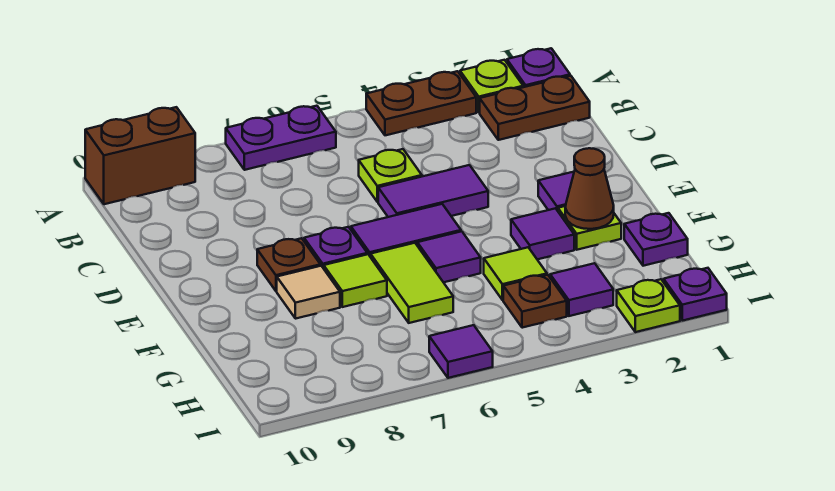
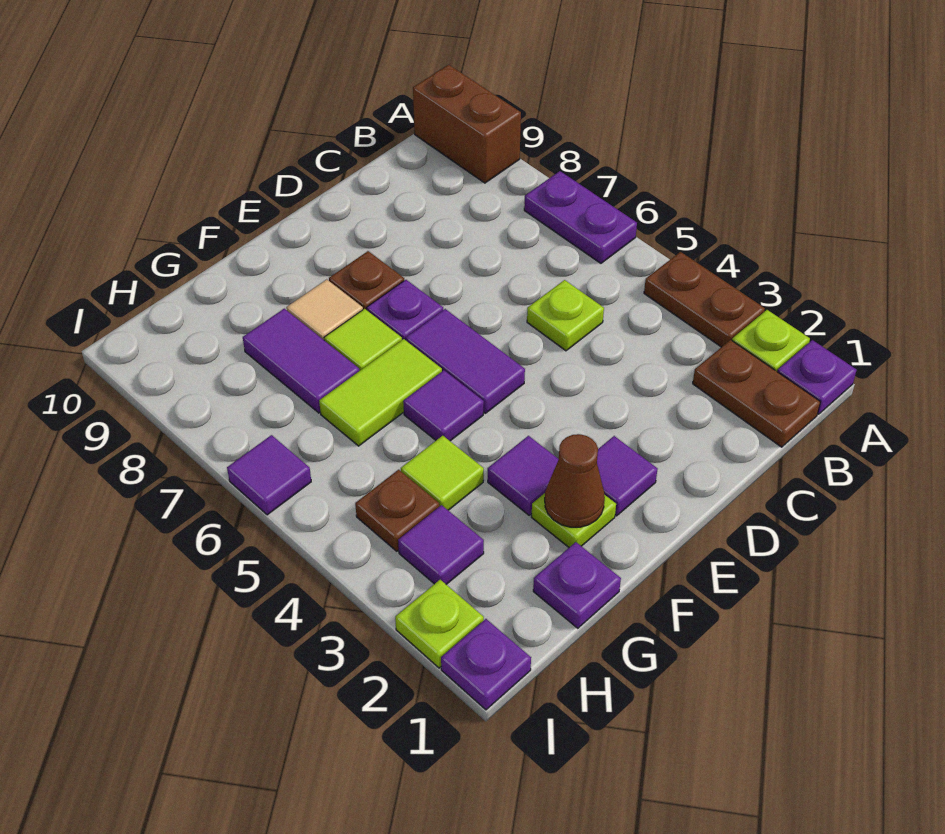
purple 1x2 tile [378,165,488,217] -> purple 1x2 tile moved to [243,309,359,413]

